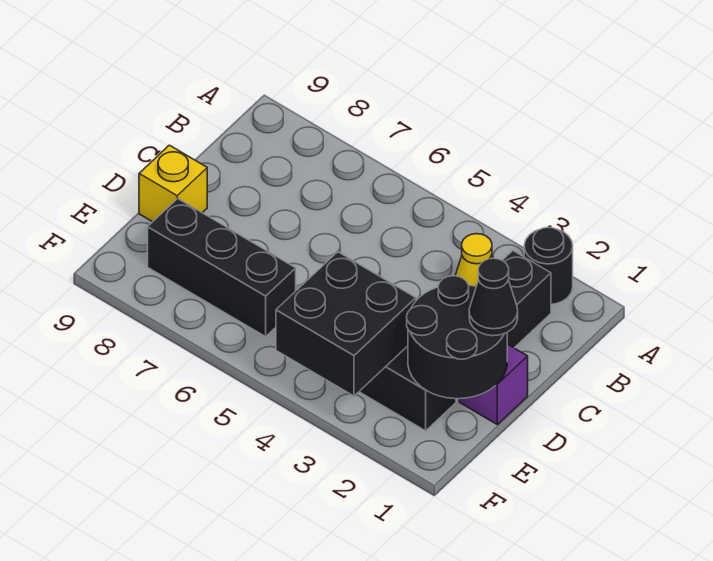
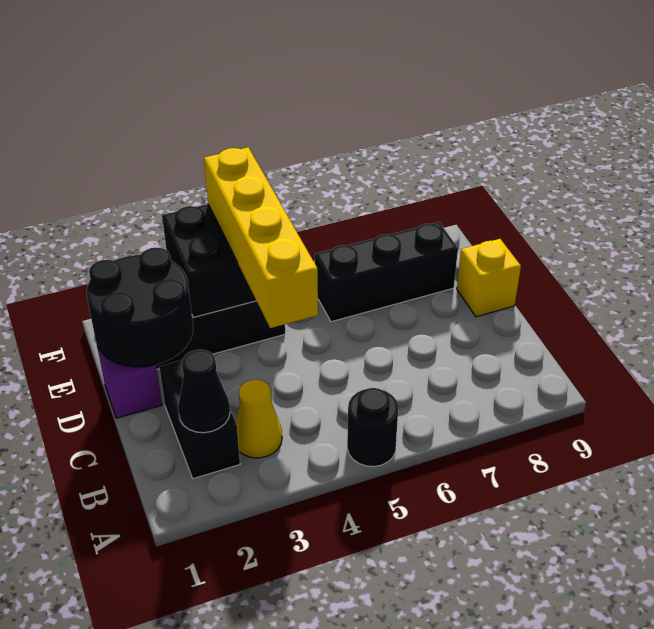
black 1x1 round brick [524,227,573,304] -> black 1x1 round brick moved to [347,388,399,467]
none -> yellow 1x4 brick [204,147,318,328]
black 1x1 cone [469,258,518,336] -> black 1x1 cone moved to [178,350,230,433]

